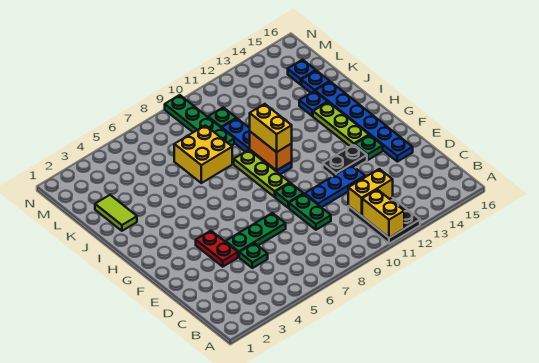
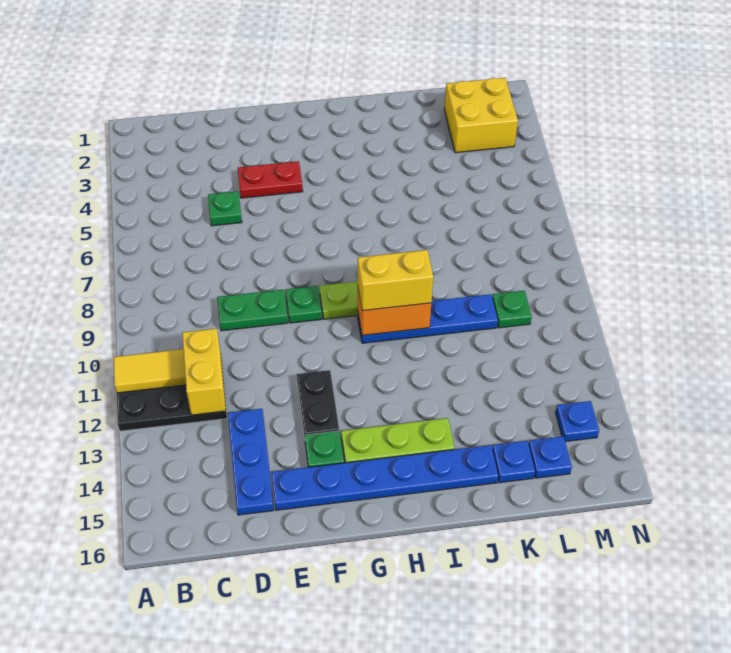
yellow 1x2 brick [362,189,404,238] -> yellow 1x2 tile [114,349,186,393]
green 1x3 plate [226,213,286,257] -> none
blue 1x3 plate [305,165,365,207] -> blue 1x3 plate moved to [228,409,274,515]
lime 1x2 tile [95,195,137,231] -> none
yellow 2x2 brick [174,125,232,183] -> yellow 2x2 brick moved to [444,78,518,153]
blue 1x1 plate [299,91,327,116] -> blue 1x1 plate moved to [555,401,599,442]
green 1x4 plate [165,95,234,146] -> none

